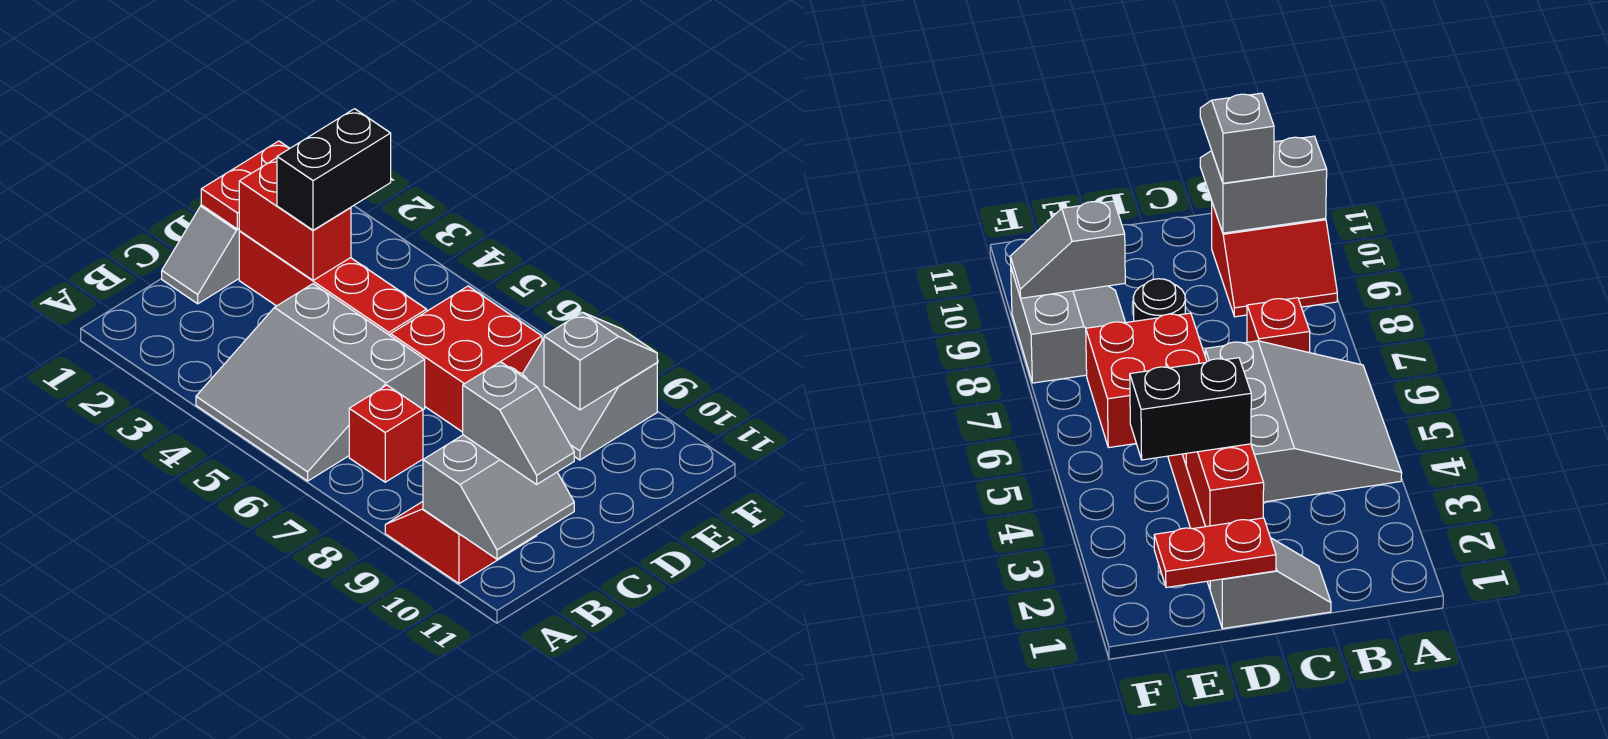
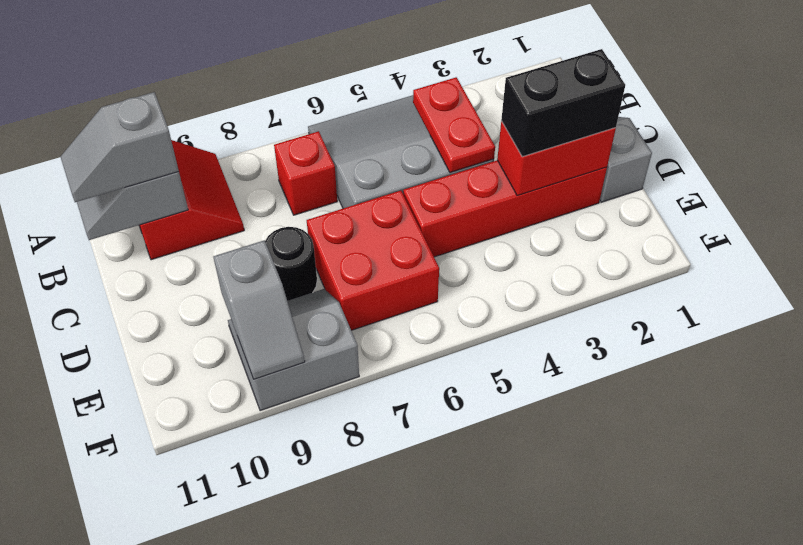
red 1x2 plate [201,141,290,229] -> red 1x2 plate moved to [413,77,495,173]
black 1x2 brick [277,109,391,230] -> black 1x2 brick turned to [501,49,625,157]

